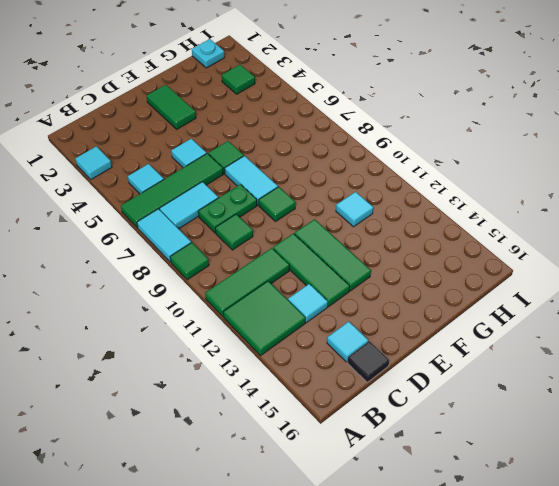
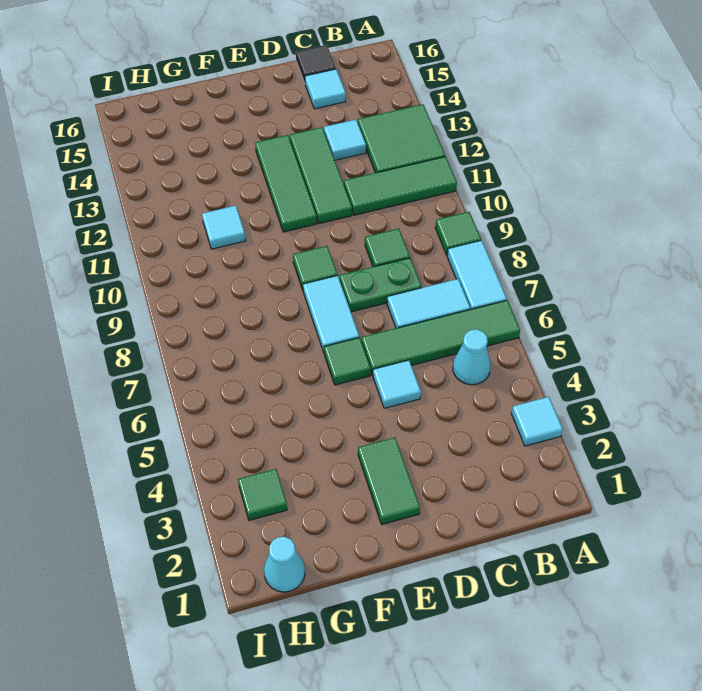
cyan 1x1 tile [128,164,164,194] -> cyan 1x1 cone [453,329,491,385]
cyan 1x1 plate [192,39,224,68] -> cyan 1x1 cone [264,537,305,592]

